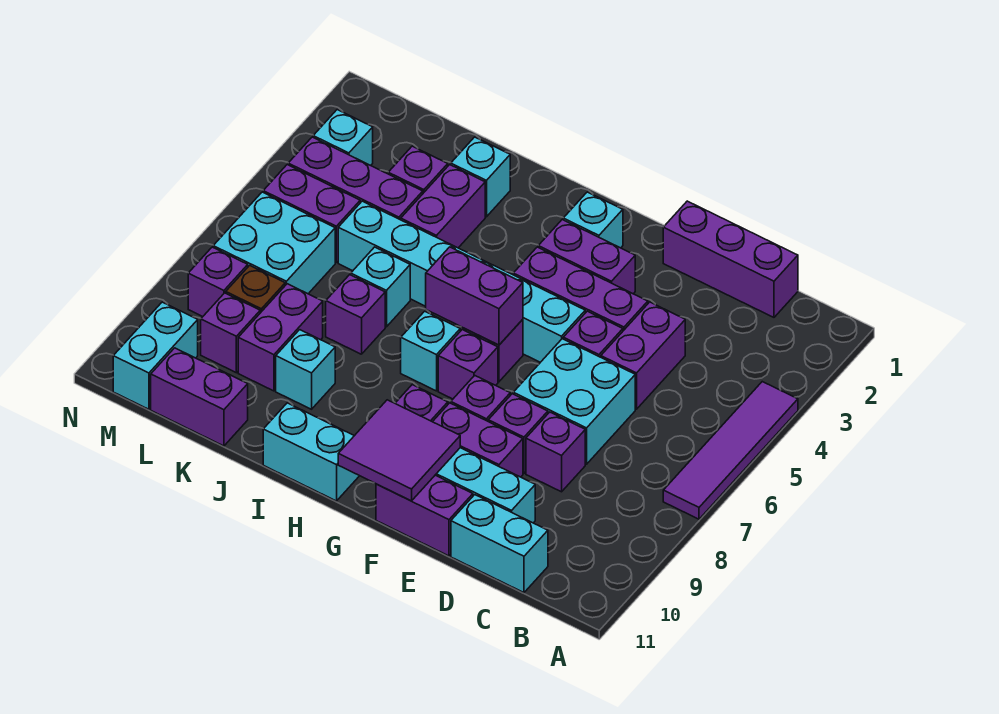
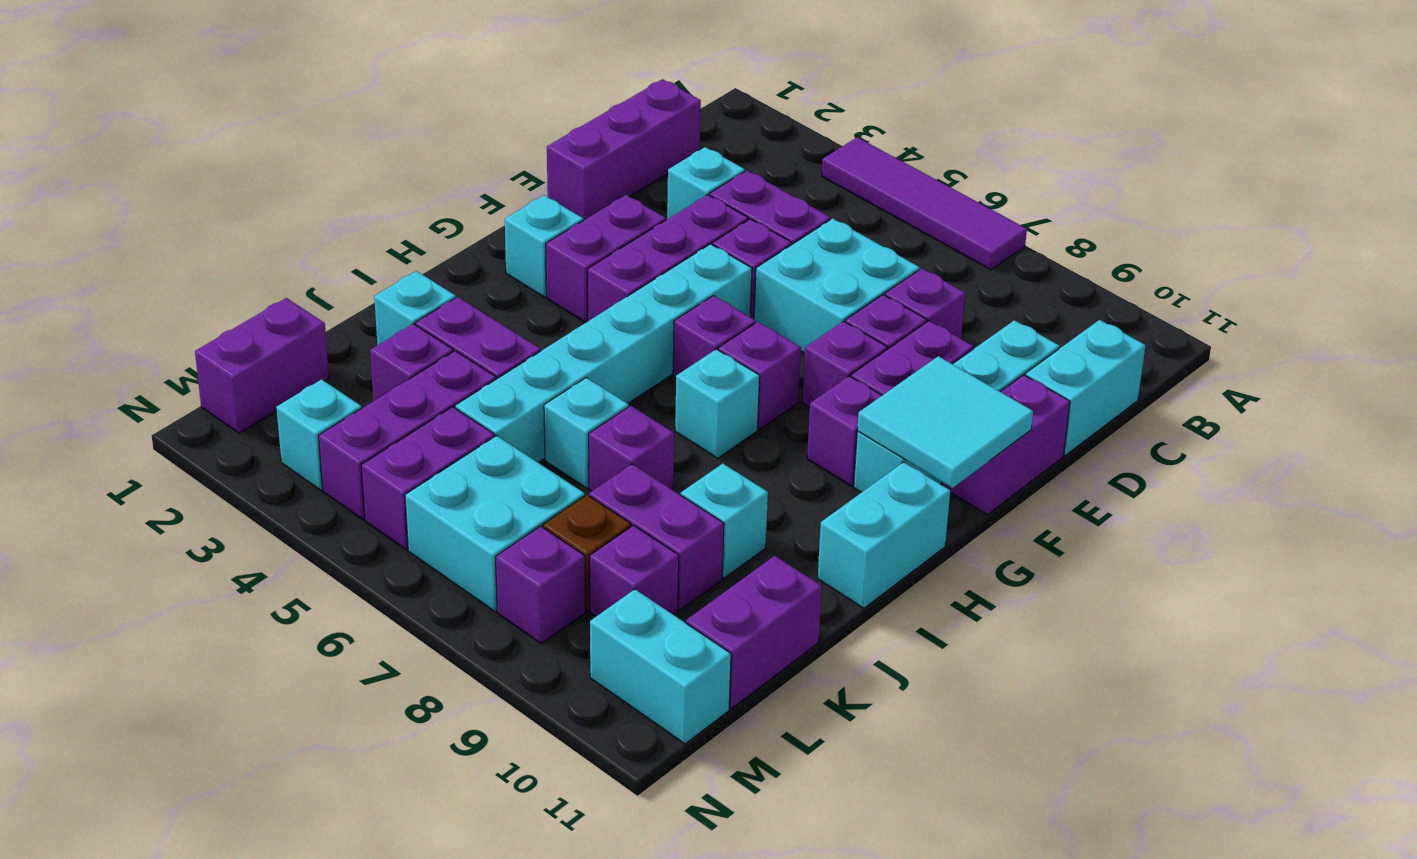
none -> cyan 1x1 brick [667,147,745,219]
purple 2x2 tile [338,400,460,501] -> cyan 2x2 tile [857,356,1033,488]
purple 1x2 brick [426,247,523,345] -> purple 1x2 brick moved to [195,298,329,433]

